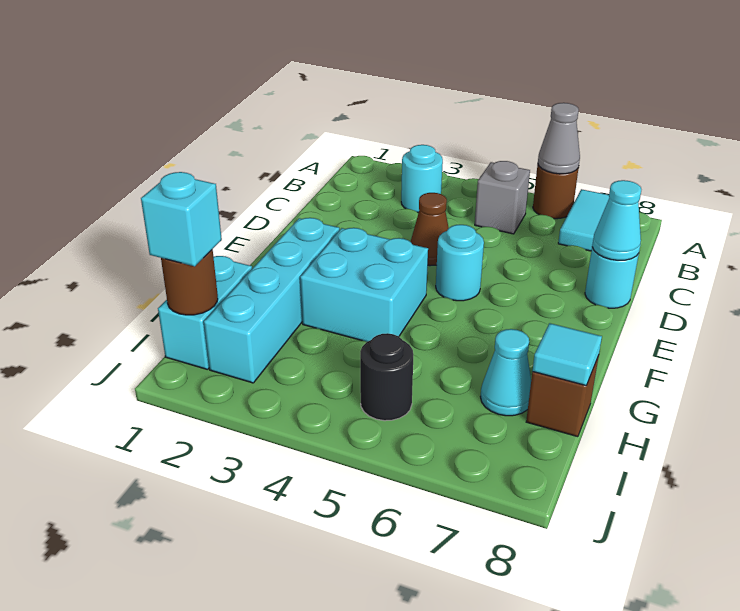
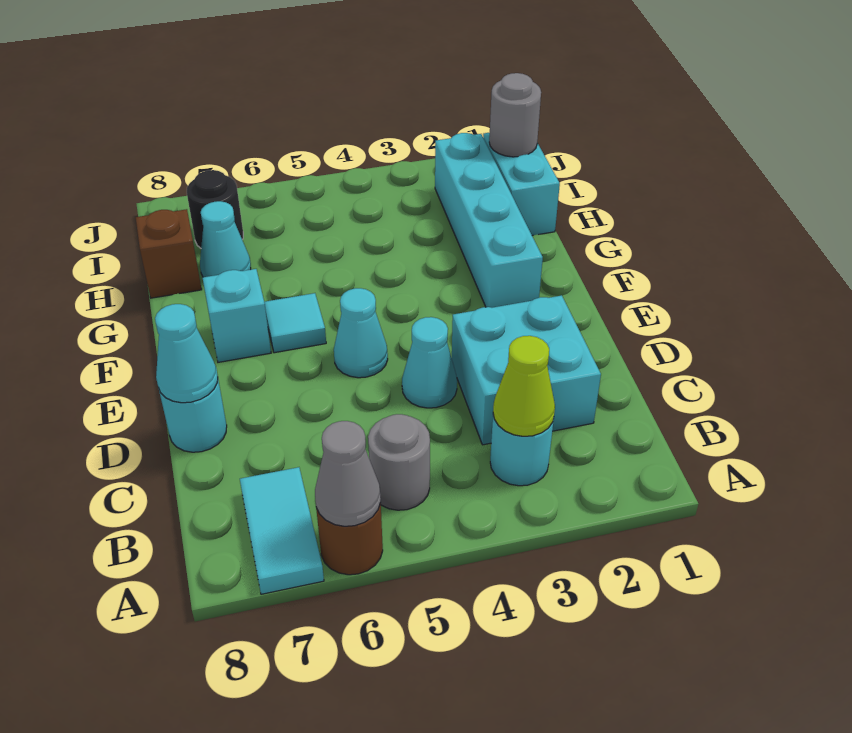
none -> lime 1x1 cone [493,336,555,436]
grey 1x1 brick [475,161,530,234] -> grey 1x1 round brick [368,414,430,510]
brown 1x1 cone [411,193,449,266] -> cyan 1x1 cone [402,317,457,408]
cyan 1x1 round brick [436,225,484,301] -> cyan 1x1 cone [334,288,388,378]
cyan 2x2 brick [300,228,428,342] -> cyan 2x2 brick moved to [452,295,601,445]
cyan 1x1 tile [533,323,602,385] -> cyan 1x1 tile moved to [264,293,326,353]
brown 1x1 round brick [161,249,218,315] -> grey 1x1 round brick [489,73,541,157]
cyan 1x1 brick [141,172,222,266] -> cyan 1x1 brick moved to [203,269,271,362]
black 1x1 round brick [360,333,413,421] -> black 1x1 round brick moved to [187,170,243,248]

